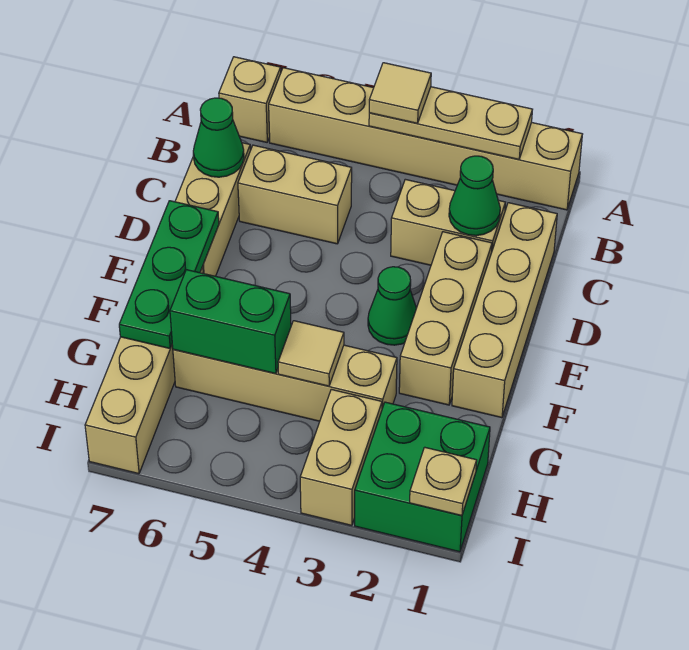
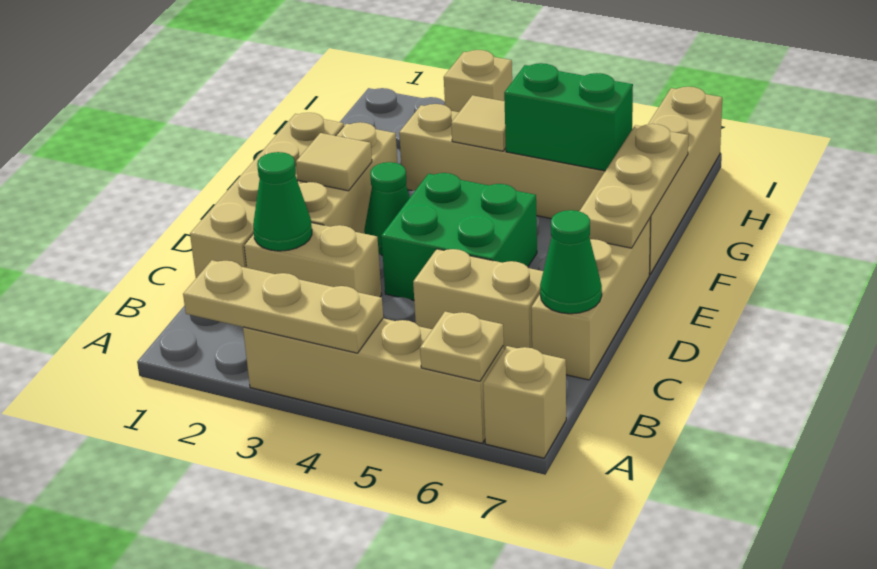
tan 1x6 brick [269,68,582,210] -> tan 1x4 brick [243,318,504,443]
tan 1x1 tile [369,63,431,123] -> tan 1x1 tile moved to [296,133,372,191]
green 1x3 plate [119,201,219,348] -> tan 1x3 plate [579,124,689,248]
green 2x2 brick [355,402,490,552] -> green 2x2 brick moved to [381,173,537,300]
tan 1x2 brick [300,389,382,525] -> tan 1x1 brick [444,50,512,112]
tan 1x1 plate [410,447,477,516] -> tan 1x1 plate moved to [420,312,504,381]

